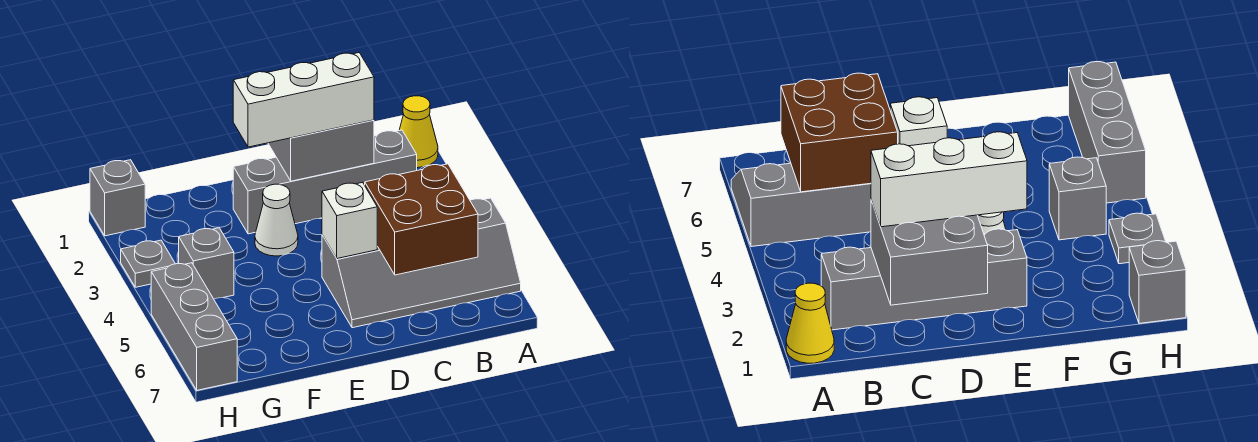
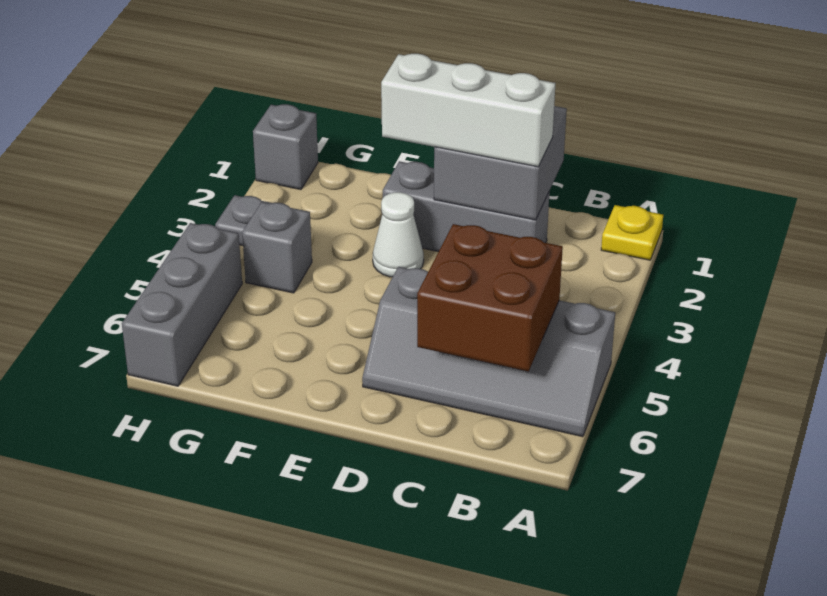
yellow 1x1 cone [400,96,438,168] -> yellow 1x1 plate [601,205,663,260]
grey 1x4 brick [233,130,417,234] -> grey 1x3 brick [383,161,550,252]
white 1x1 brick [322,182,377,258] -> none

